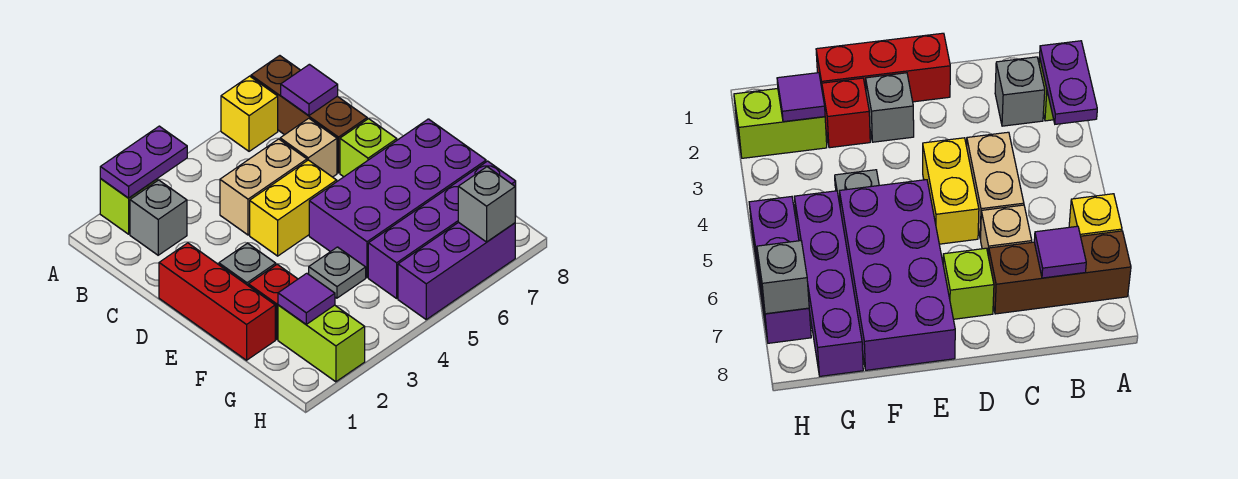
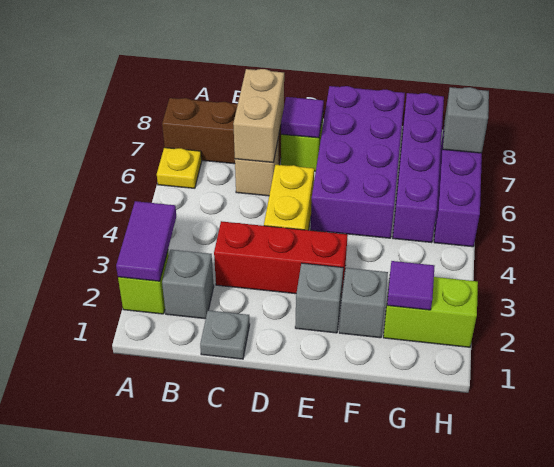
purple 1x2 plate [100,126,187,198] -> purple 1x2 tile [116,201,176,281]
yellow 1x1 brick [221,76,278,151] -> yellow 1x1 plate [157,148,202,188]
purple 1x1 tile [281,64,338,116] -> purple 1x1 tile moved to [281,97,324,138]
tan 1x2 brick [220,139,307,235] -> tan 1x2 brick moved to [233,69,284,163]
red 1x3 brick [159,243,275,360] -> red 1x3 brick moved to [214,221,348,294]
red 1x1 brick [248,264,298,339] -> grey 1x1 brick [339,268,388,338]
grey 1x1 plate [309,247,366,298] -> grey 1x1 plate moved to [200,310,250,359]

